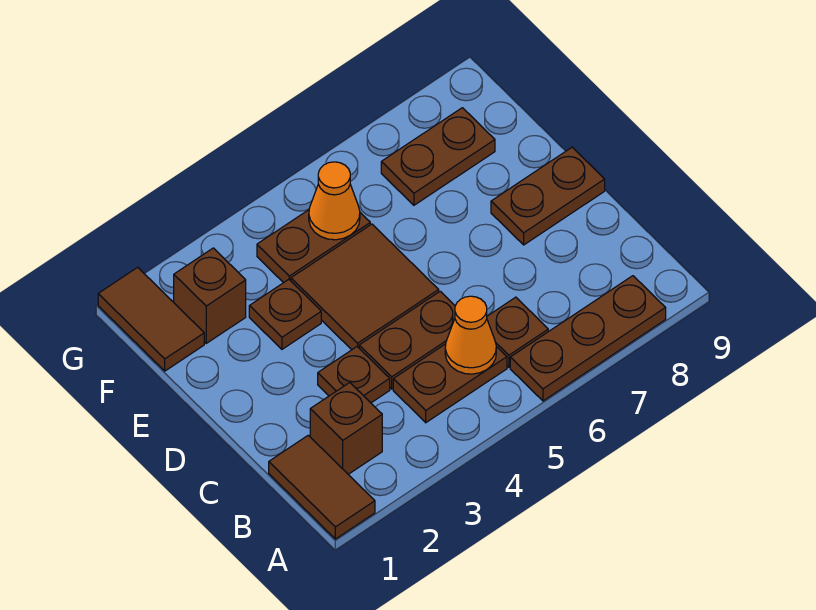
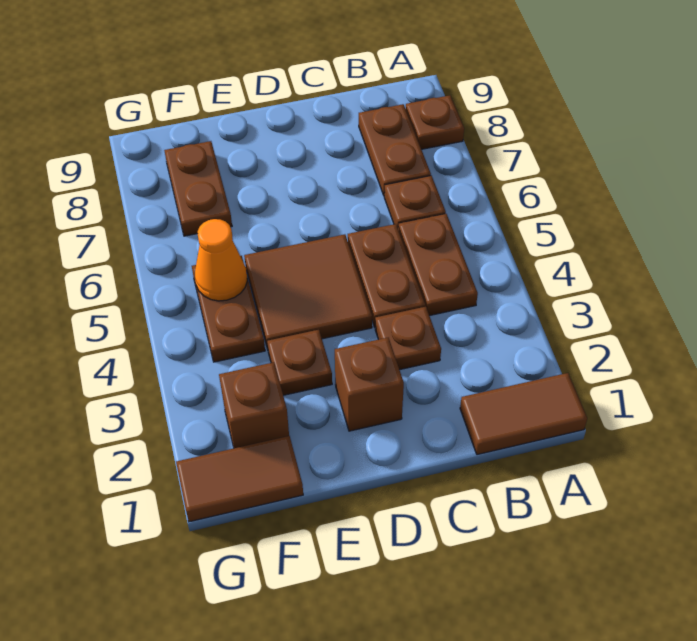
brown 1x3 plate [510,276,666,401] -> brown 1x1 plate [406,95,464,149]
brown 1x1 brick [310,383,382,474] -> brown 1x1 brick moved to [335,338,404,431]
orange 1x1 cone [445,296,496,374] -> none
brown 1x2 plate [491,147,605,245] -> brown 1x2 plate moved to [359,104,431,195]

